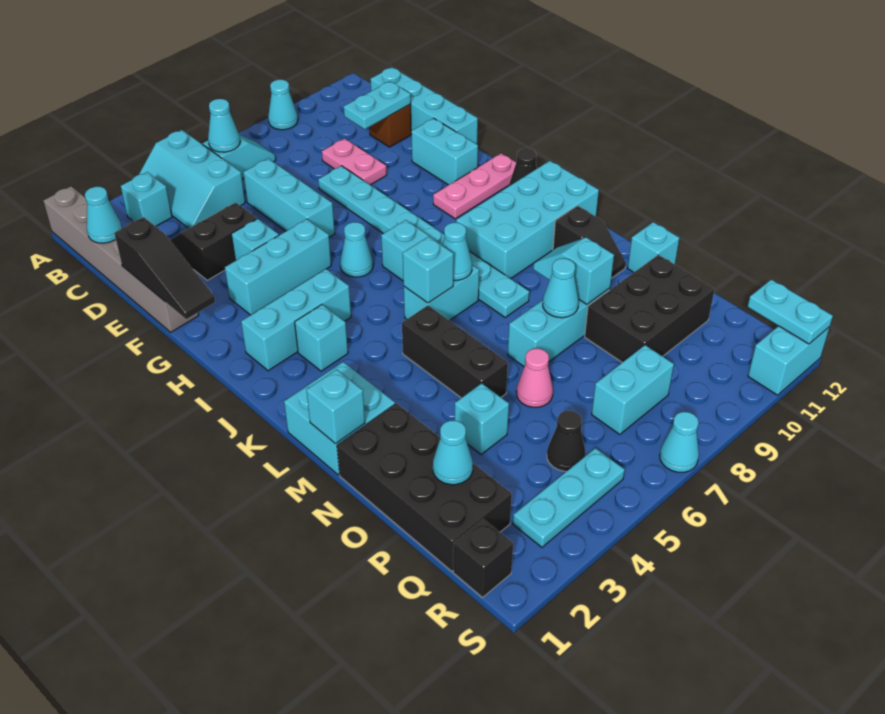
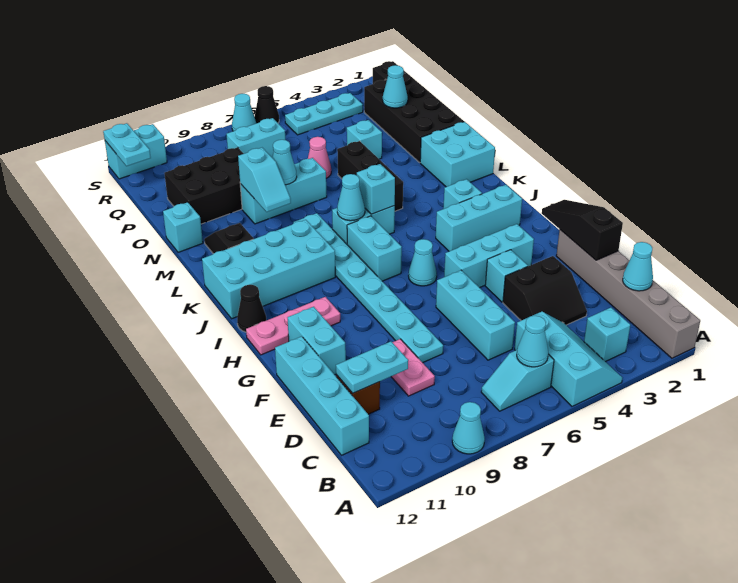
cyan 1x1 brick [306,369,365,444] -> none
black 1x1 cone [547,411,585,471] -> black 1x1 cone moved to [254,86,279,123]

